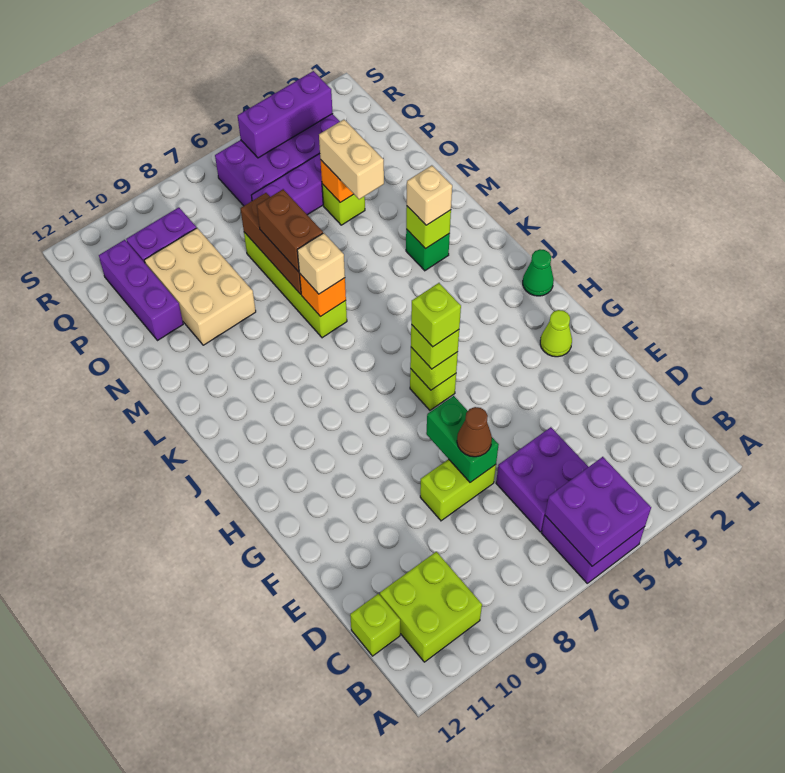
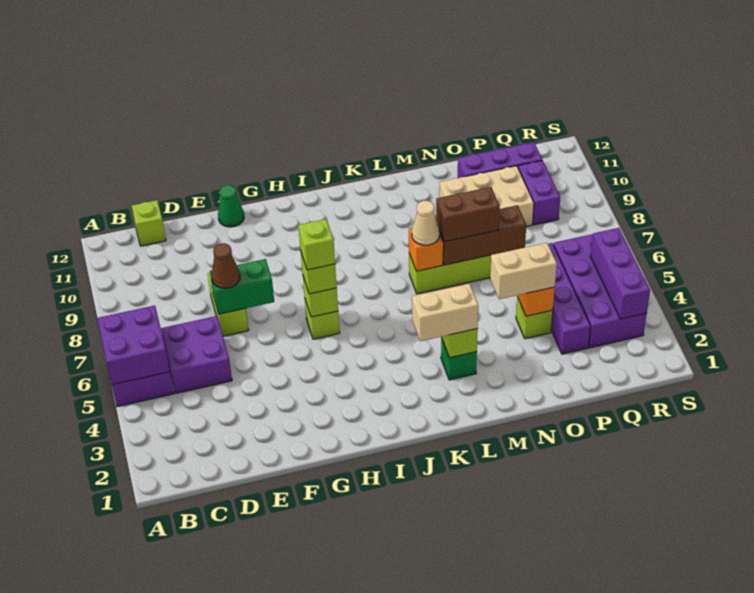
lime 2x2 brick [380,552,482,662] -> none
lime 1x1 cone [540,310,572,357] -> none
green 1x1 cone [523,249,554,296] -> green 1x1 cone moved to [218,185,244,227]
tan 1x1 brick [407,165,452,225] -> tan 1x2 brick [412,284,478,341]
tan 1x1 brick [297,233,345,294] -> tan 1x1 cone [412,201,440,245]

